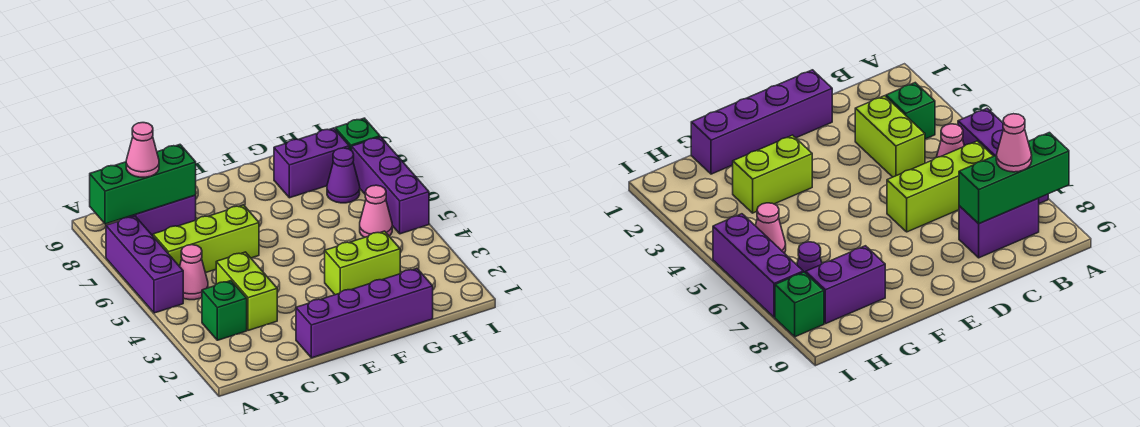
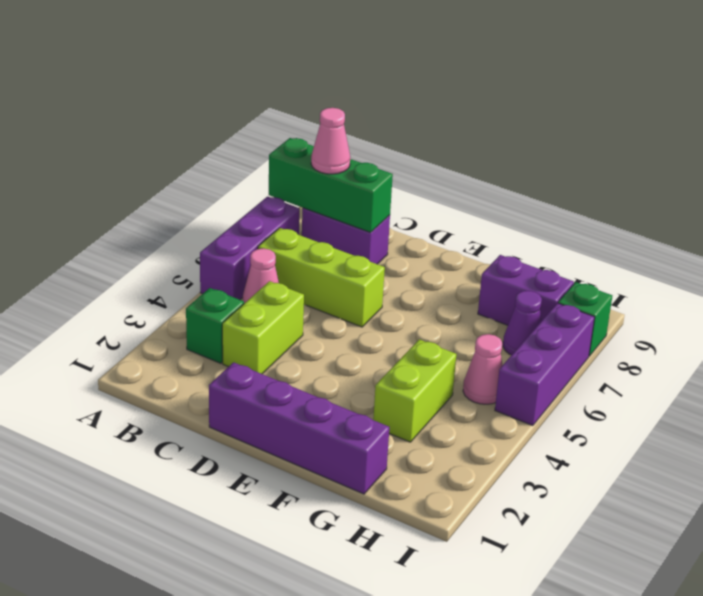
lime 1x2 brick [325,231,400,295] -> lime 1x2 brick turned to [373,339,456,442]

